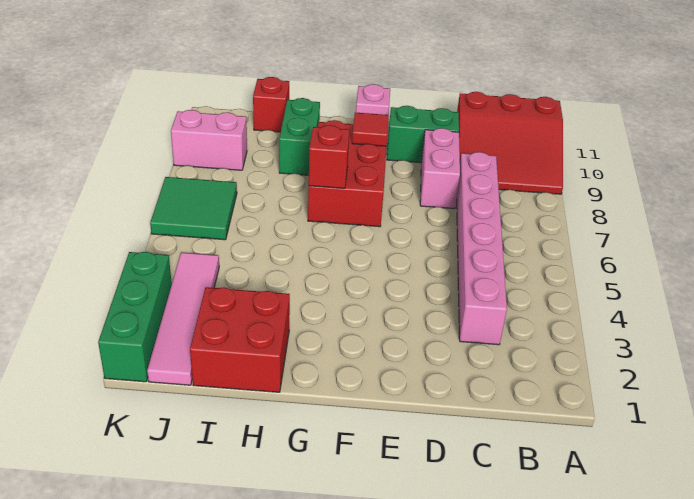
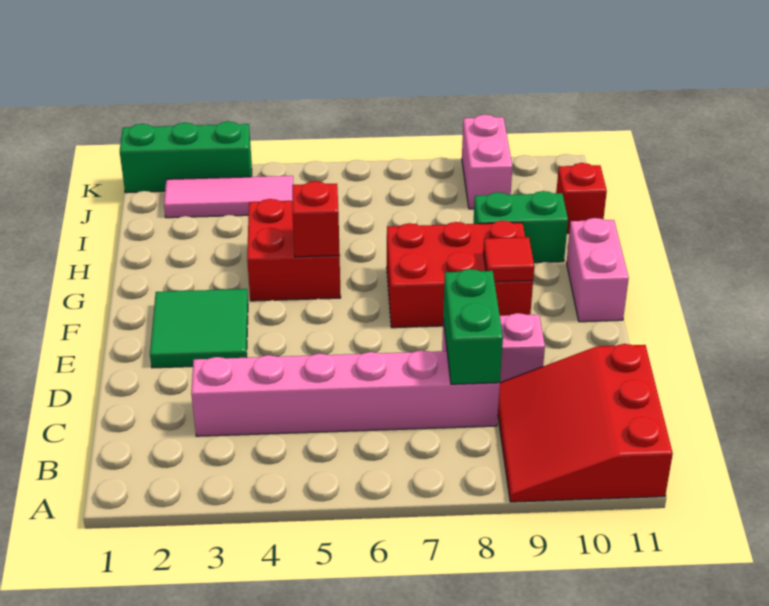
green 1x2 brick [387,106,459,163] -> green 1x2 brick moved to [443,269,503,384]
pink 1x1 brick [356,84,390,115] -> pink 1x2 brick [567,218,629,322]
red 1x1 brick [309,125,349,188] -> red 1x1 brick moved to [292,181,340,257]
red 2x2 brick [190,287,290,392] -> red 2x2 brick moved to [247,199,341,301]
pink 1x4 tile [147,252,219,385] -> pink 1x3 tile [164,176,294,218]
green 2x2 tile [150,177,237,240] -> green 2x2 tile moved to [150,289,248,368]

